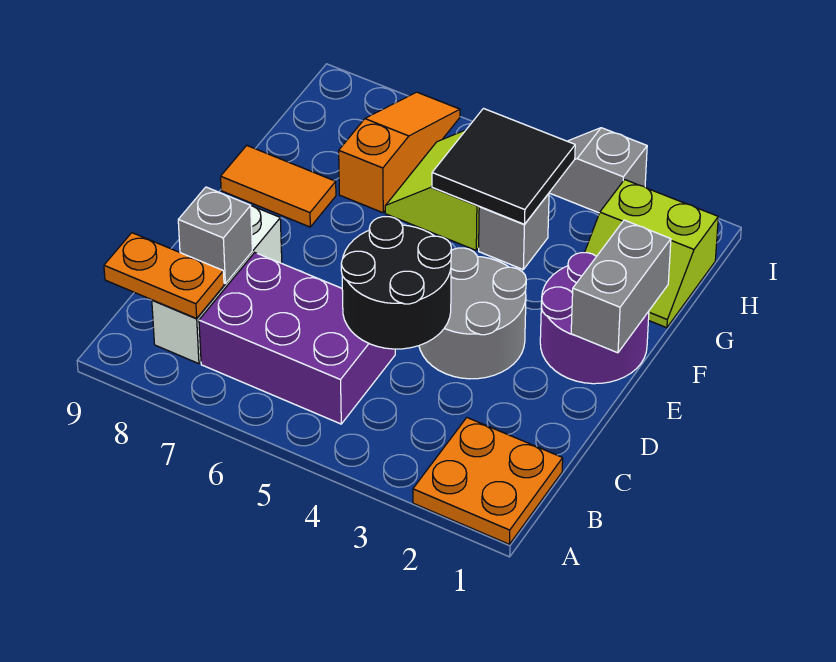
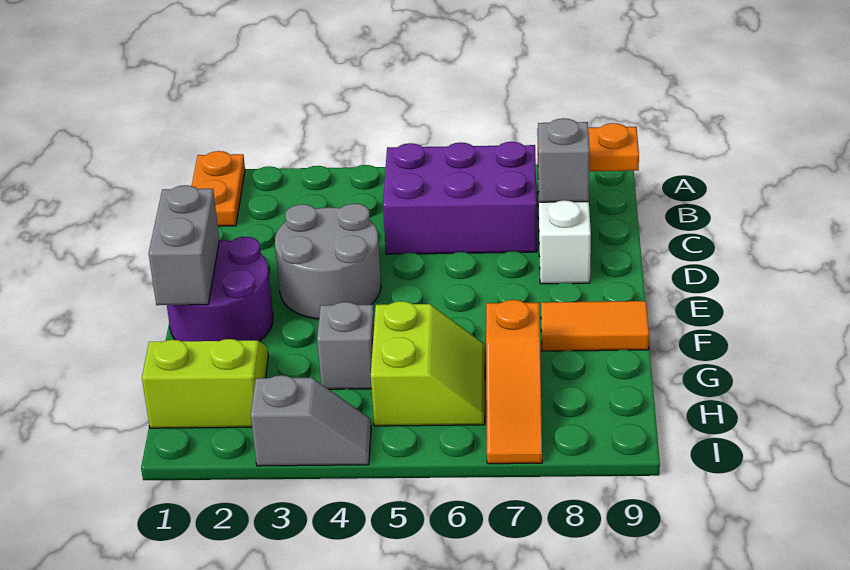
orange 2x2 plate [413,418,563,544] -> orange 1x2 plate [192,151,245,226]
black 2x2 round brick [341,217,451,349] -> none
black 2x2 tile [432,109,575,224] -> none

